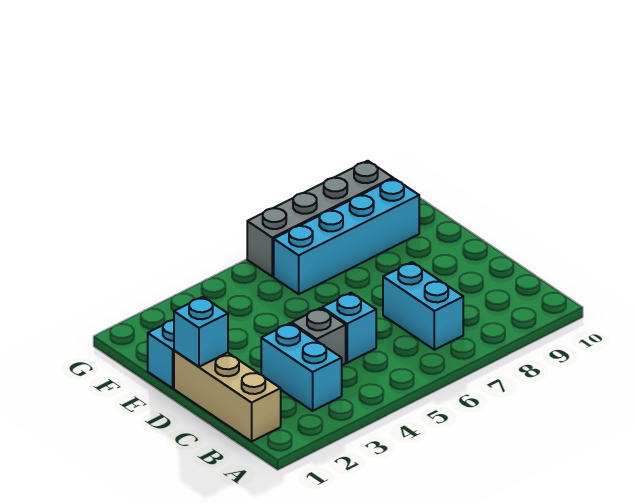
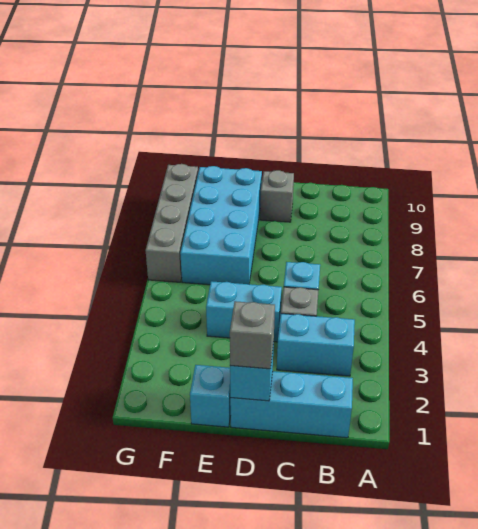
tan 1x3 brick [174,350,281,441] -> cyan 1x3 brick [230,371,353,438]
cyan 1x2 brick [383,262,463,350] -> cyan 1x2 brick moved to [206,281,282,342]
none -> grey 1x1 brick [230,301,275,369]
none -> grey 1x1 brick [260,170,294,222]
cyan 1x4 brick [274,179,419,294] -> cyan 2x4 brick [180,166,262,285]

